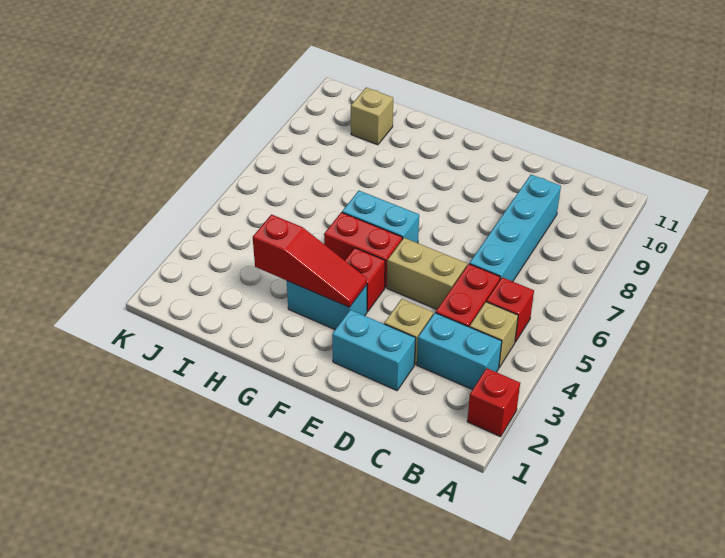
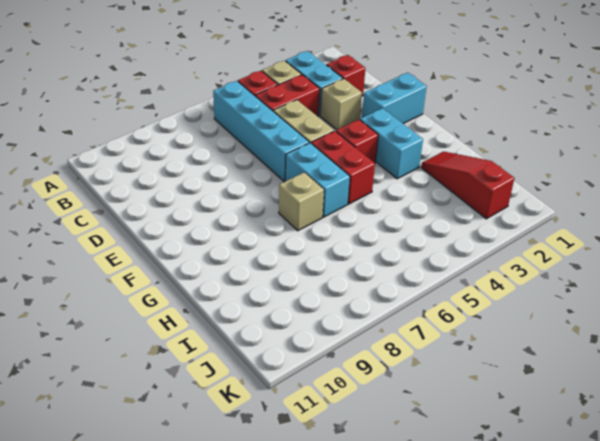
red 1x1 brick [467,368,520,437] -> red 1x1 brick moved to [326,55,365,96]
cyan 1x4 brick [470,175,561,282] -> cyan 1x4 brick turned to [213,81,309,182]
cyan 1x2 brick [332,310,416,391] -> cyan 1x2 brick turned to [362,73,427,124]
red 1x3 slope [253,215,367,307] -> red 1x3 slope moved to [421,151,515,219]
tan 1x1 brick [351,88,393,145] -> tan 1x1 brick moved to [279,172,324,231]

